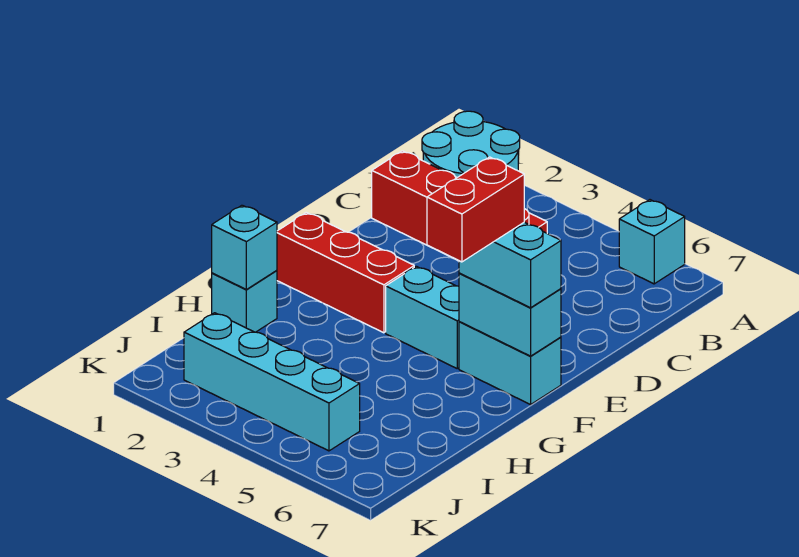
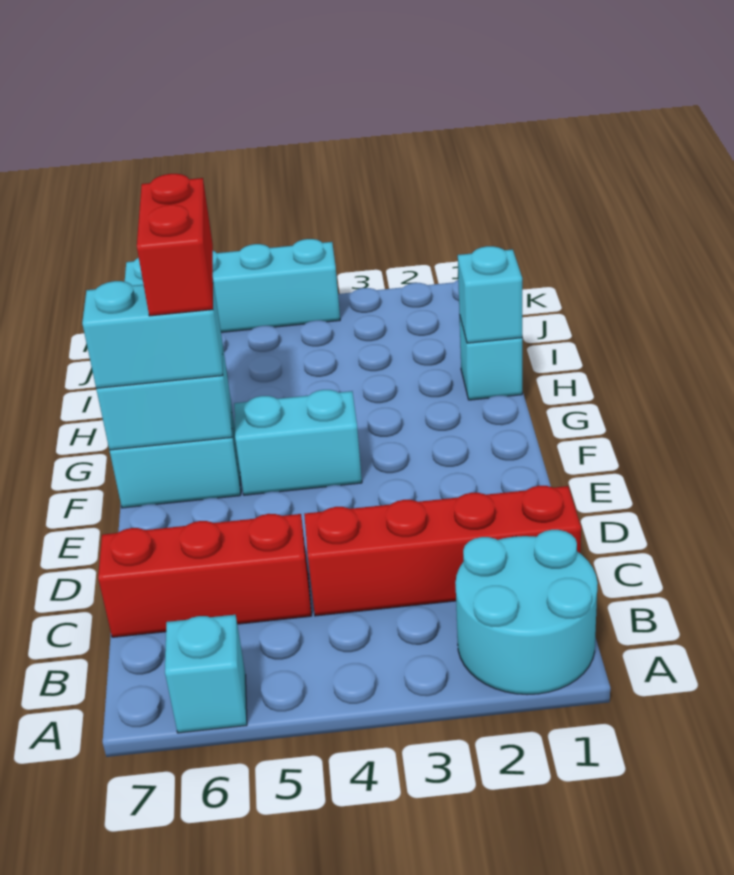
red 1x3 brick [277,213,414,333] -> red 1x3 brick moved to [98,514,311,637]
cyan 1x4 brick [184,313,360,451] -> cyan 1x4 brick moved to [125,239,340,332]

